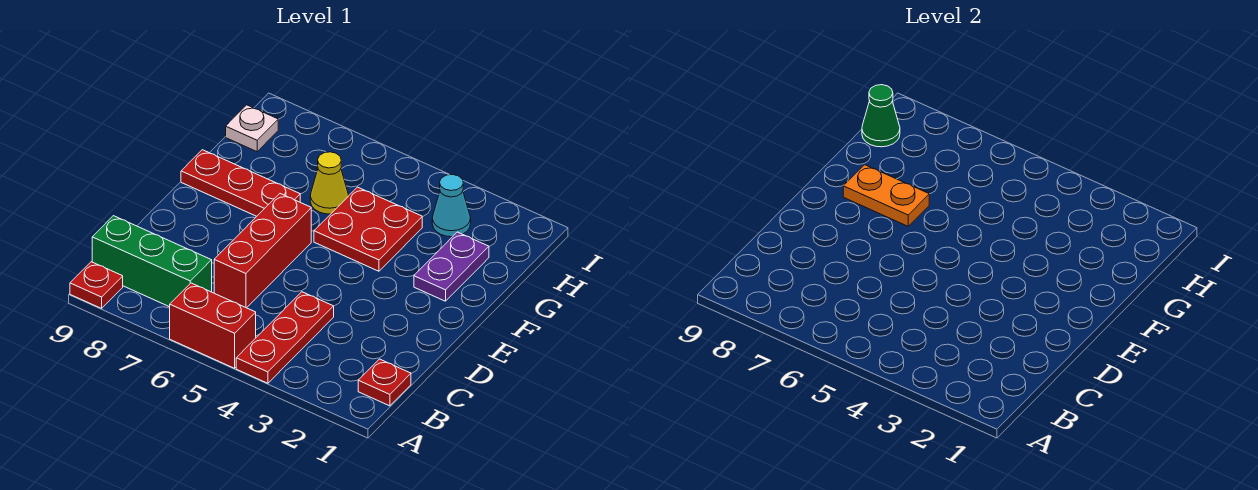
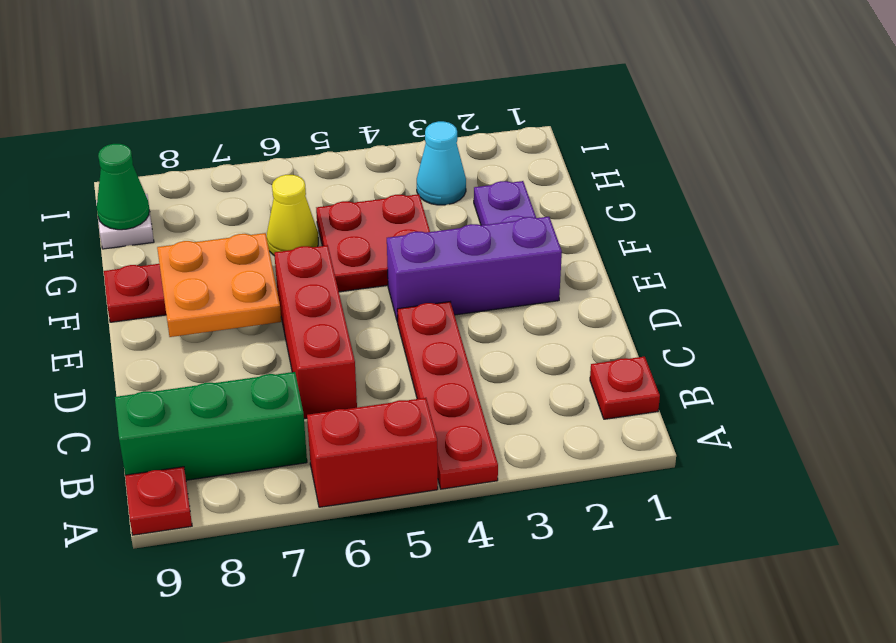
red 1x3 plate [236,292,334,383] -> red 1x4 plate [397,302,498,489]
none -> purple 1x3 brick [387,217,562,322]
orange 1x2 plate [843,165,929,226] -> orange 2x2 plate [157,233,281,337]

